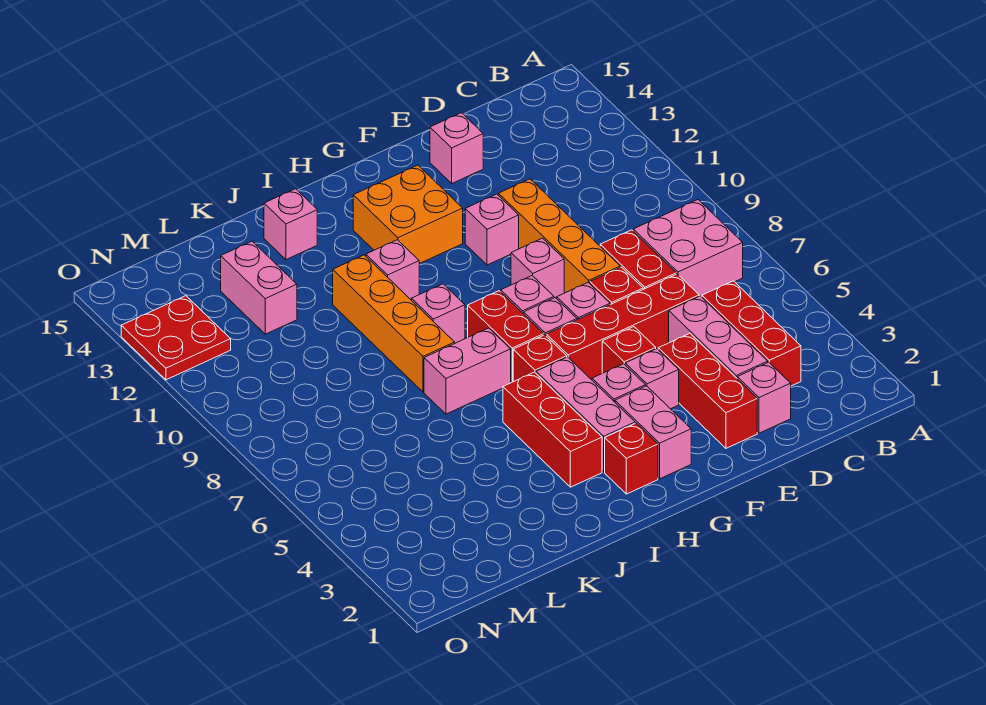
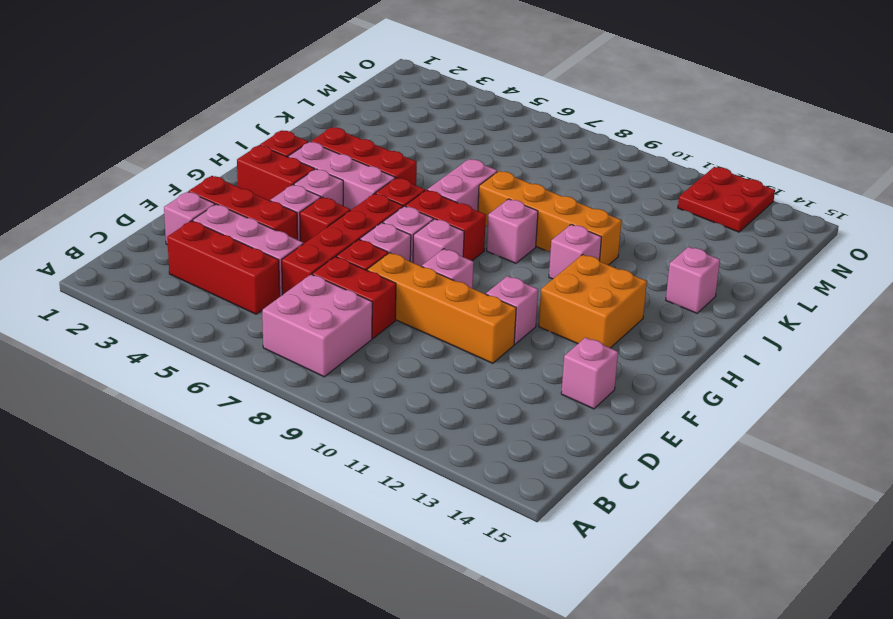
pink 1x2 brick [615,386,691,479] -> red 1x2 brick [237,145,314,201]
pink 1x2 brick [221,241,297,334] -> none

